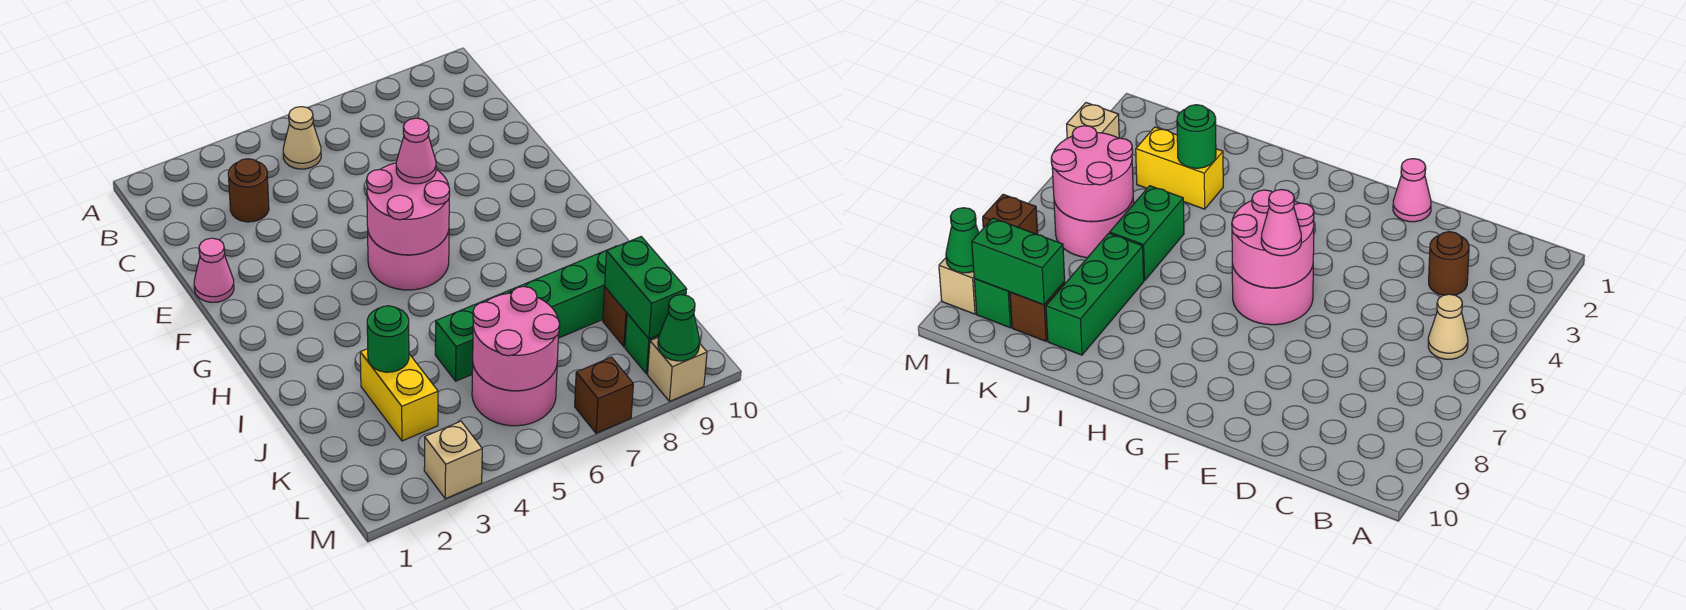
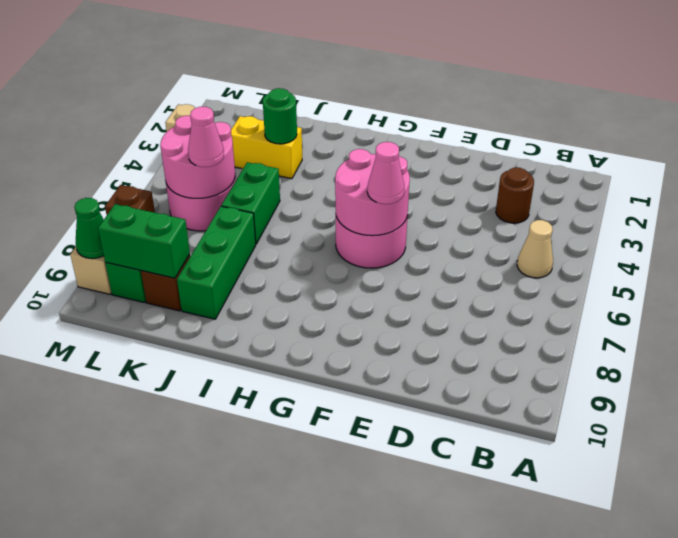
pink 1x1 cone [194,238,234,302] -> pink 1x1 cone moved to [188,107,224,167]

